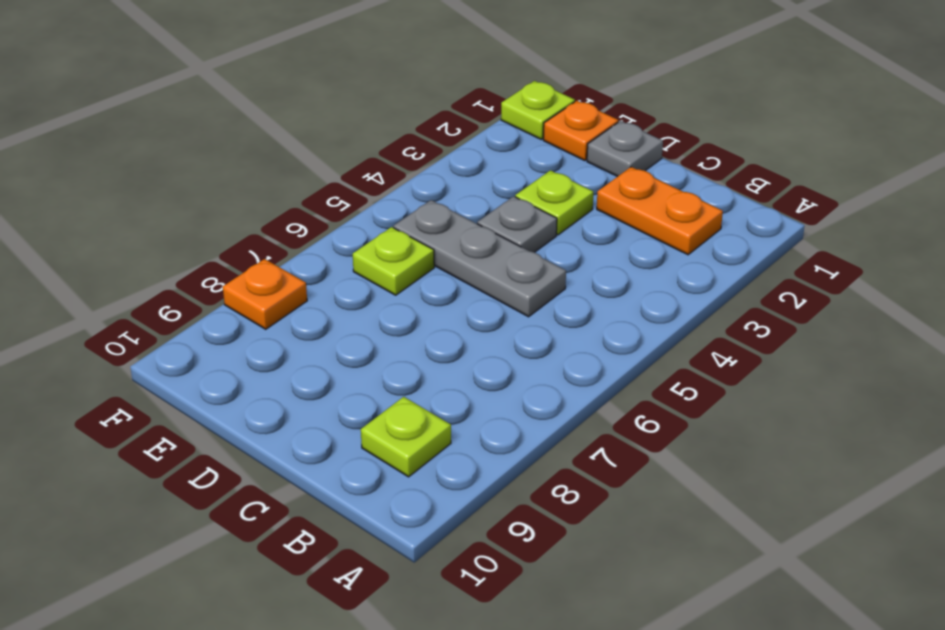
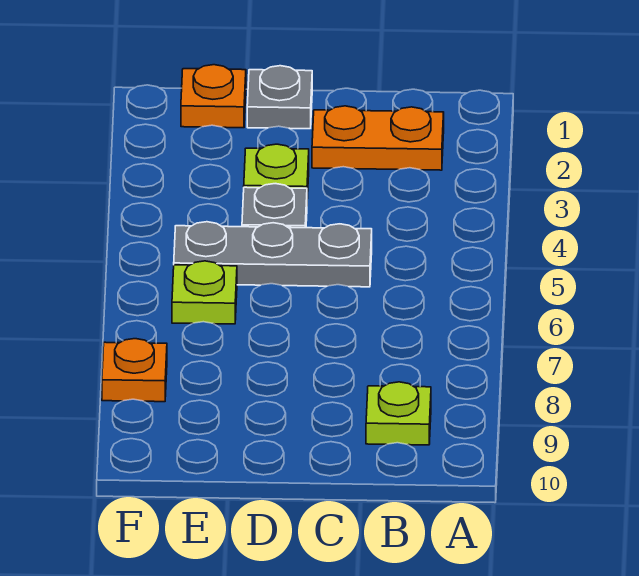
lime 1x1 plate [501,81,575,139] -> none

